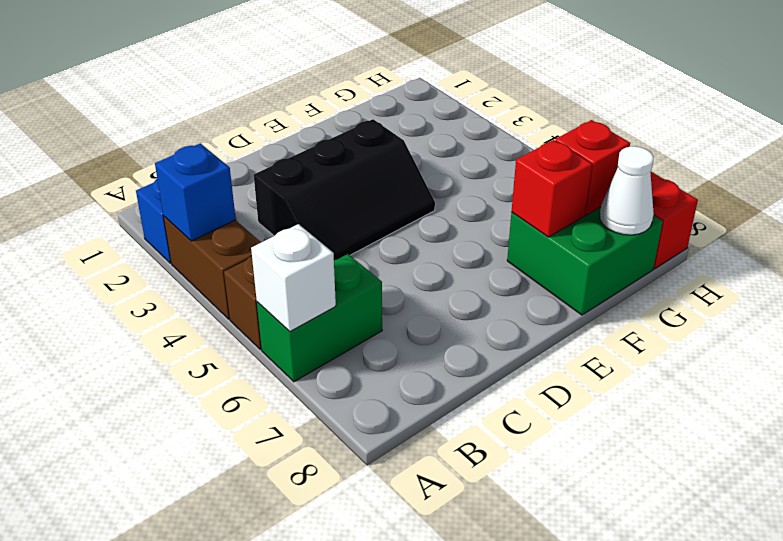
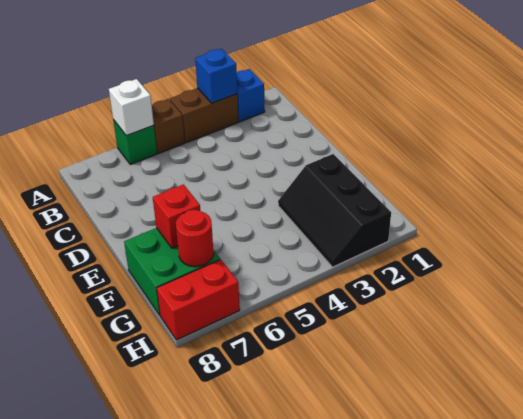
green 1x2 brick [257,254,382,382] -> green 1x1 brick [113,120,157,164]
black 2x3 slope [254,119,435,260] -> black 2x3 slope moved to [278,154,391,267]
red 1x1 brick [555,120,630,215] -> red 1x1 round brick [176,210,214,267]
white 1x1 cone [600,146,654,235] -> none

